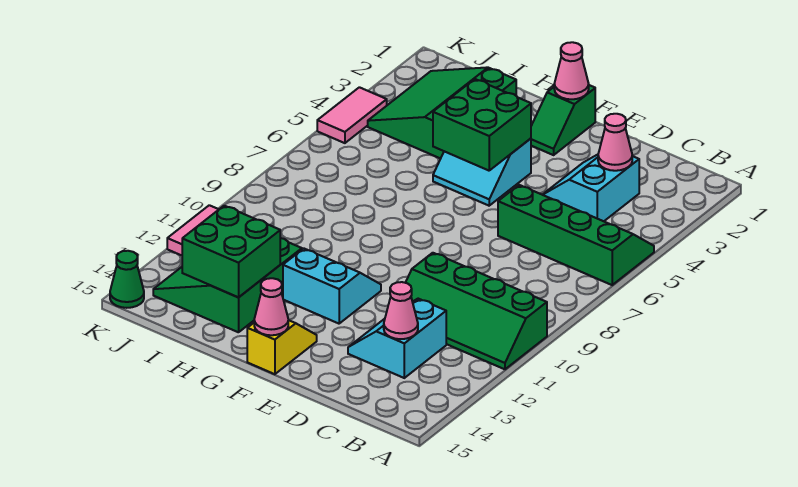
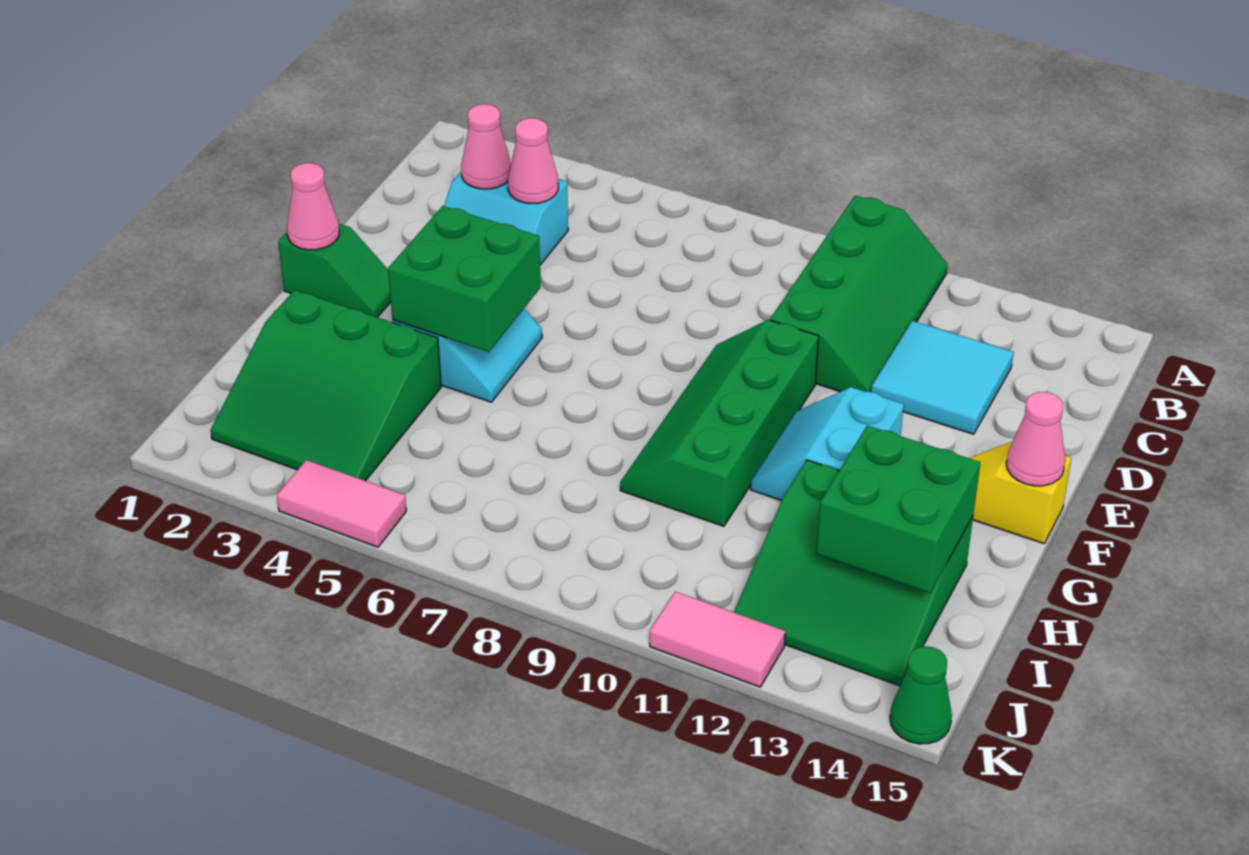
green 2x4 slope [498,185,654,285] -> green 2x4 slope moved to [620,320,819,526]
cyan 2x2 slope [348,299,446,378] -> cyan 2x2 tile [871,321,1013,434]
pink 1x1 cone [384,282,418,339] -> pink 1x1 cone moved to [508,118,558,204]

